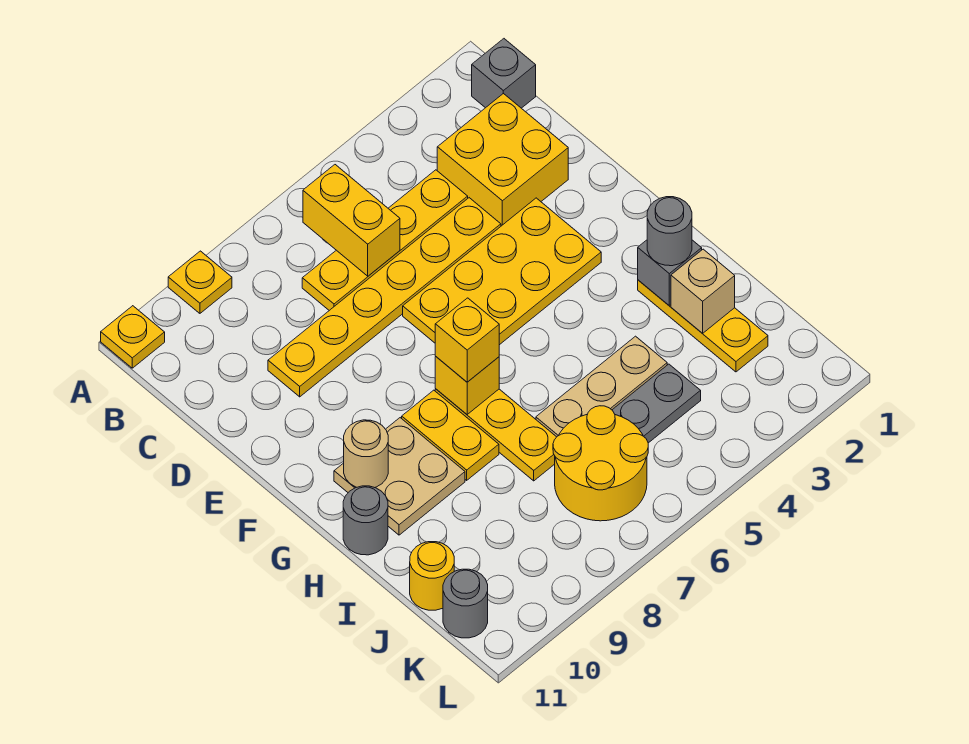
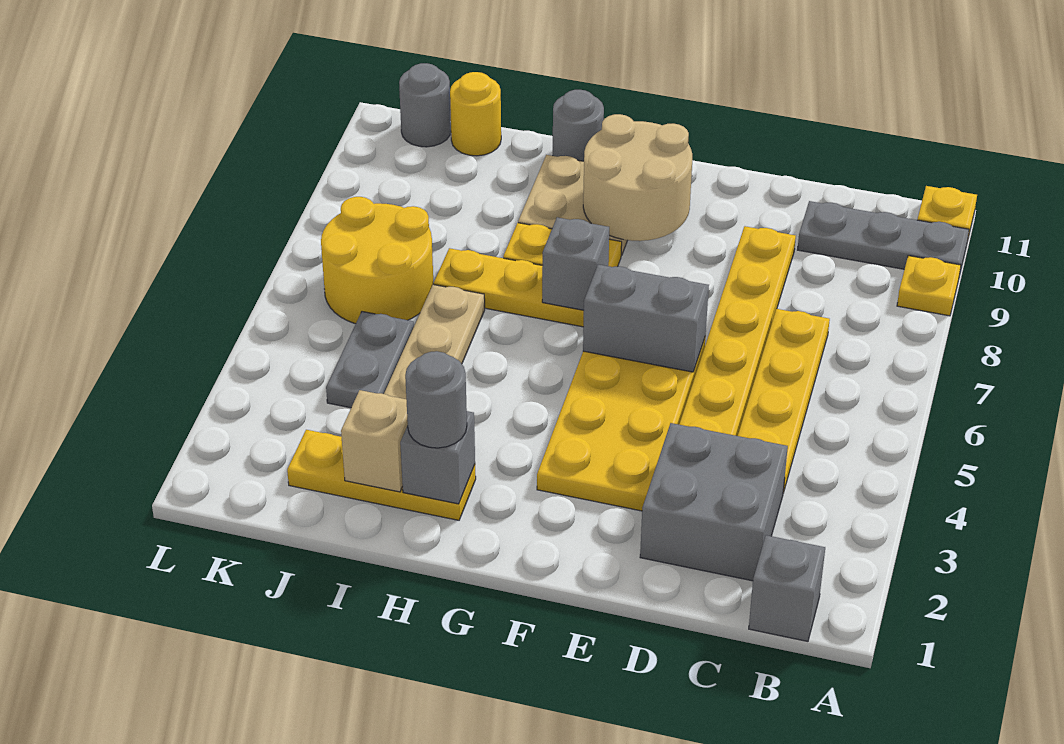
none -> grey 1x3 plate [798,201,969,276]
yellow 1x2 brick [303,165,400,276] -> none
yellow 2x2 brick [437,93,568,226] -> grey 2x2 brick [640,423,788,581]
none -> grey 1x2 brick [583,264,709,372]
yellow 1x1 brick [435,357,499,414] -> grey 1x1 brick [542,217,609,310]
yellow 1x1 brick [435,298,499,382] -> none
tan 1x1 round brick [344,420,388,488] -> tan 2x2 round brick [583,114,692,241]

